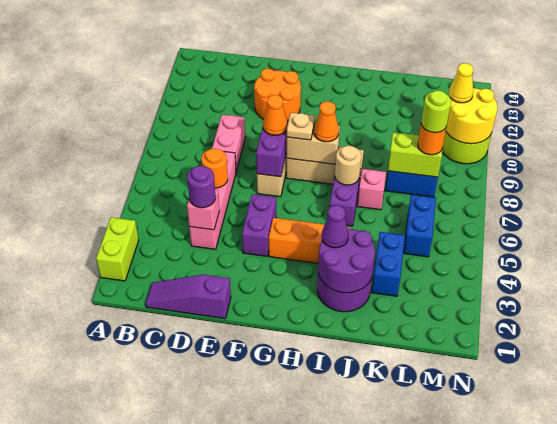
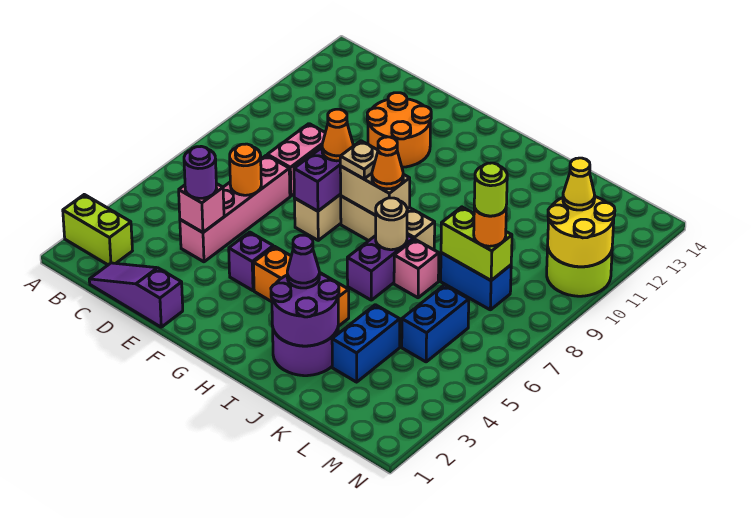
lime 1x2 brick [96,217,139,281] -> lime 1x2 brick turned to [63,195,132,265]
purple 1x2 brick [242,194,276,256] -> purple 1x1 brick [229,232,273,291]

